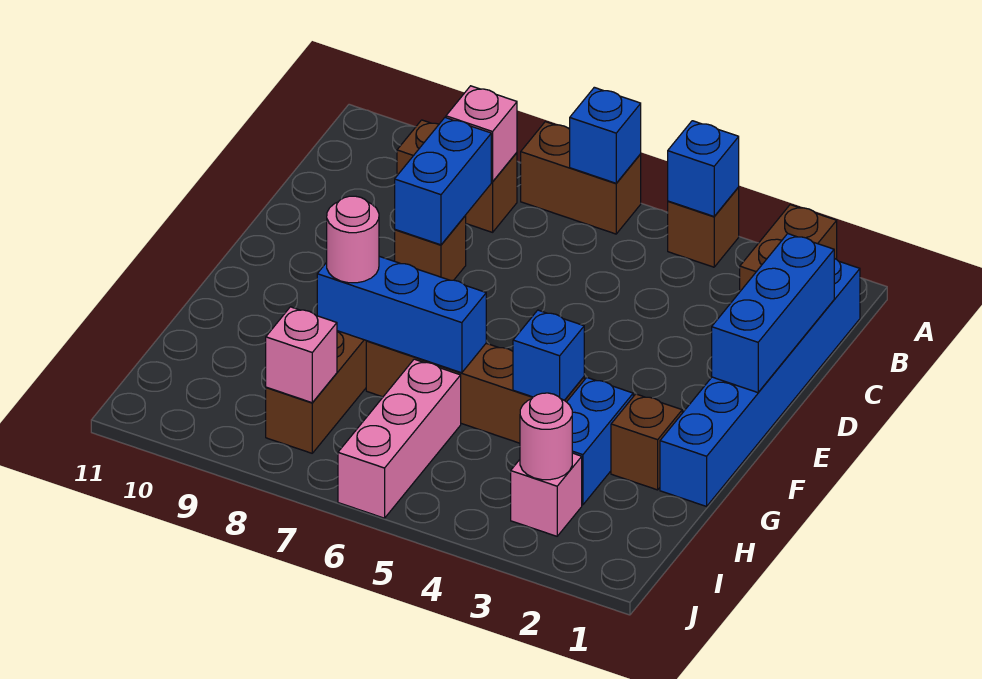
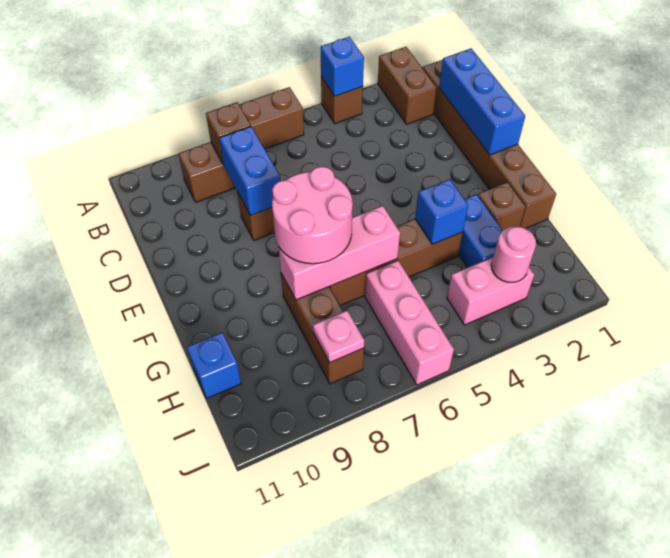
blue 1x1 brick [570,87,641,183] -> blue 1x1 brick moved to [187,332,241,398]
blue 1x6 brick [660,258,860,506] -> brown 1x6 brick [423,60,556,228]
pink 1x1 brick [446,86,517,182] -> brown 1x1 brick [206,102,251,163]
blue 1x3 brick [317,256,486,373] -> pink 1x3 brick [279,206,400,300]
pink 1x1 round brick [327,196,379,283] -> pink 2x2 round brick [272,166,353,264]
pink 1x1 brick [511,453,582,536] -> pink 1x2 brick [447,257,534,325]
pink 1x1 brick [266,307,337,403] -> pink 1x1 plate [313,311,364,363]

